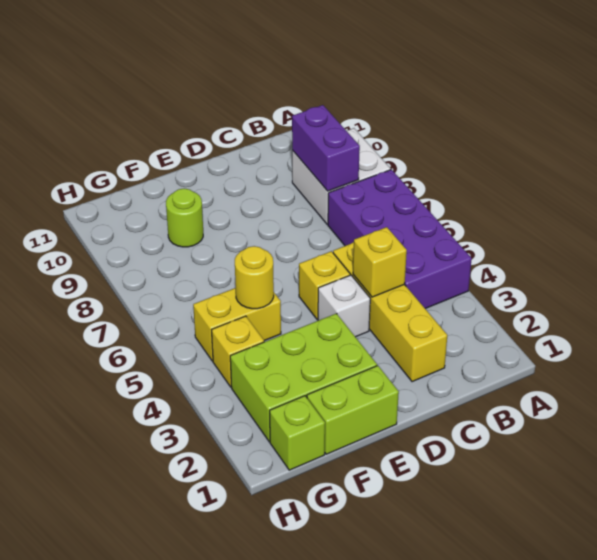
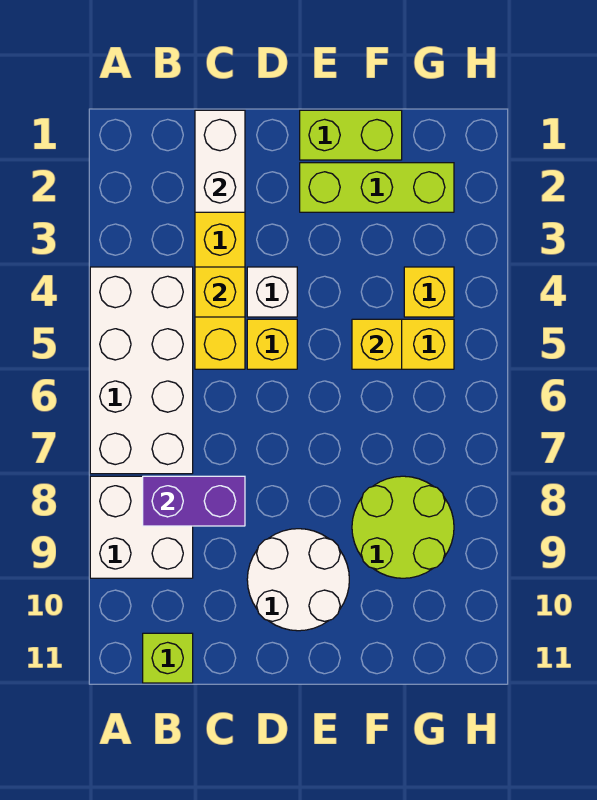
purple 2x4 brick [328,170,472,309] -> white 2x4 brick [90,267,193,474]
purple 1x2 brick [292,105,360,191] -> purple 1x2 brick turned to [143,476,245,526]
none -> white 1x2 brick [195,110,245,212]
none -> white 2x2 round brick [247,529,349,631]
lime 2x3 brick [230,313,377,442] -> lime 1x3 brick [300,163,454,212]
yellow 1x1 round brick [235,246,274,309] -> yellow 1x1 brick [352,319,402,369]
lime 1x1 round brick [166,188,203,247] -> lime 2x2 round brick [352,476,454,578]
lime 1x1 brick [270,396,325,470] -> lime 1x1 brick moved to [143,633,193,683]

